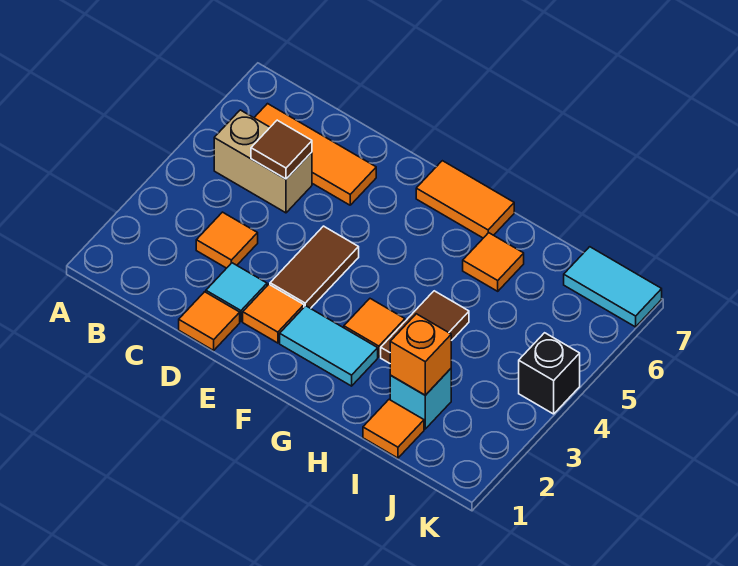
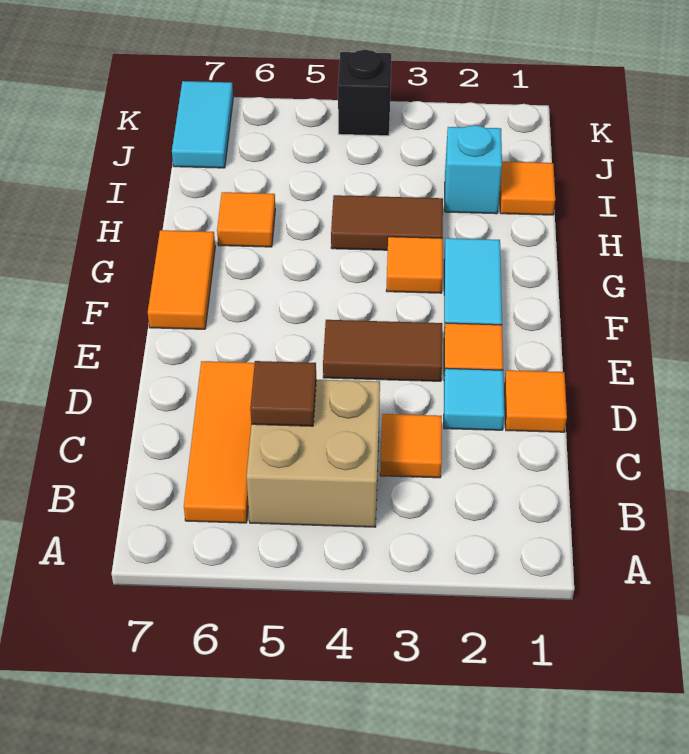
tan 1x2 brick [214,110,312,213] -> tan 2x2 brick [247,380,380,527]
orange 1x1 brick [390,314,451,395] -> none

